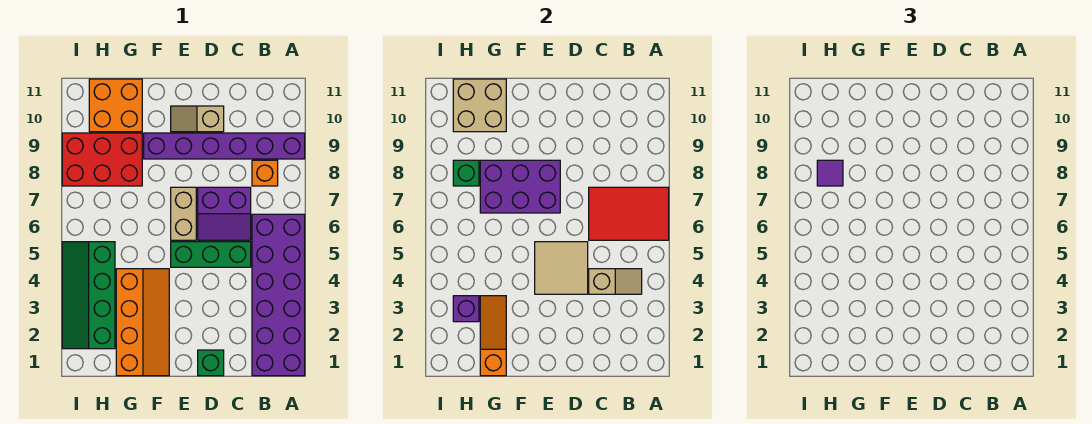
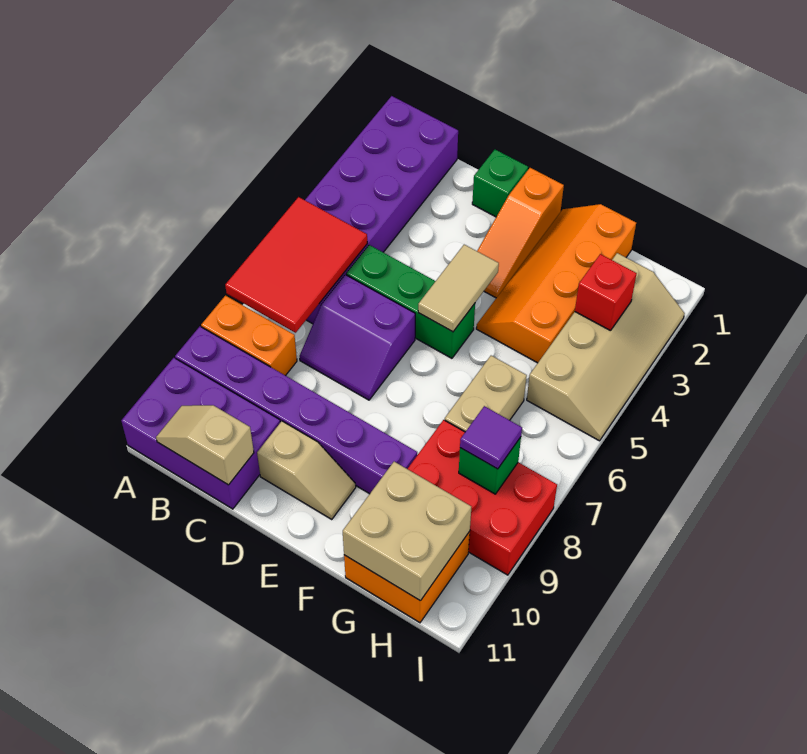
red 2x3 tile [589,187,669,240] -> red 2x3 tile turned to [225,197,367,333]
tan 1x2 slope [589,269,642,294] -> tan 1x2 slope moved to [156,405,254,485]
orange 1x1 brick [252,160,278,186] -> orange 1x2 brick [201,296,297,376]
purple 2x2 slope [198,187,251,240] -> purple 2x2 slope turned to [300,275,415,400]
tan 2x2 tile [535,242,588,294] -> tan 1x2 tile [418,245,499,332]
tan 1x2 brick [171,187,196,240] -> tan 1x2 brick moved to [445,356,527,432]
purple 2x3 brick [480,160,560,213] -> purple 2x3 brick moved to [121,358,280,509]
orange 1x3 slope [480,296,506,376] -> orange 1x3 slope moved to [477,168,564,298]
green 2x4 slope [62,242,115,349] -> tan 2x4 slope [527,253,685,441]
purple 1x1 brick [453,296,479,322] -> red 1x1 brick [575,254,637,331]

